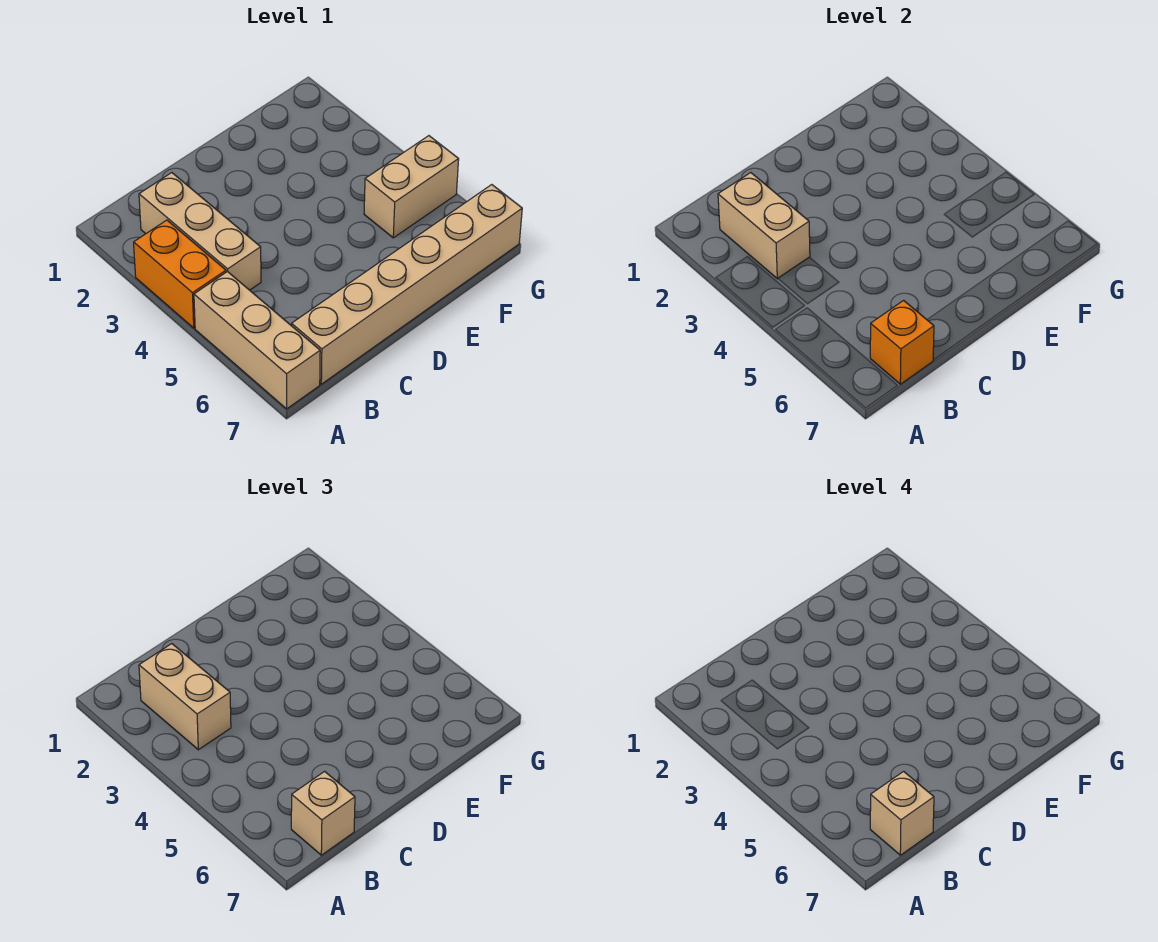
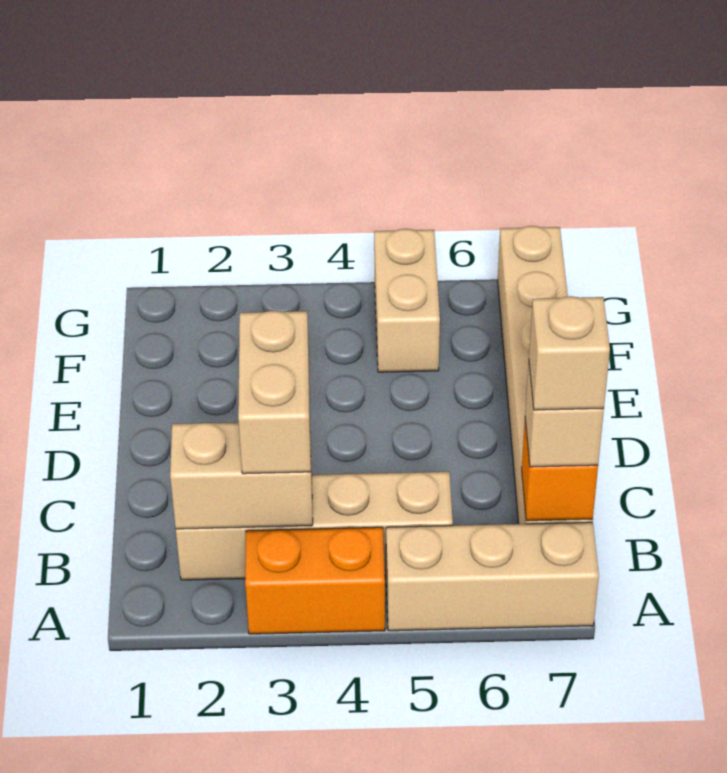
tan 1x3 brick [139,173,261,290] -> tan 1x4 brick [176,472,453,580]
tan 1x2 brick [139,644,231,750] -> tan 1x2 brick turned to [238,311,311,474]

